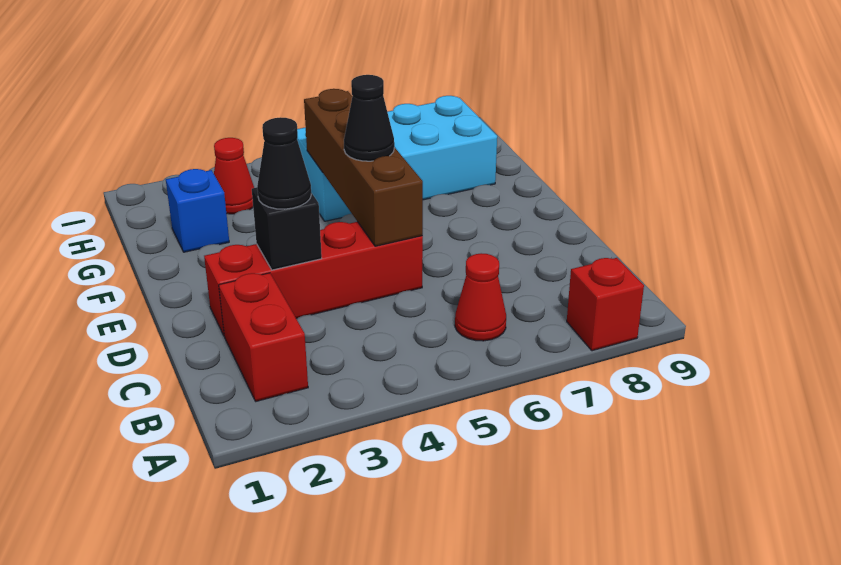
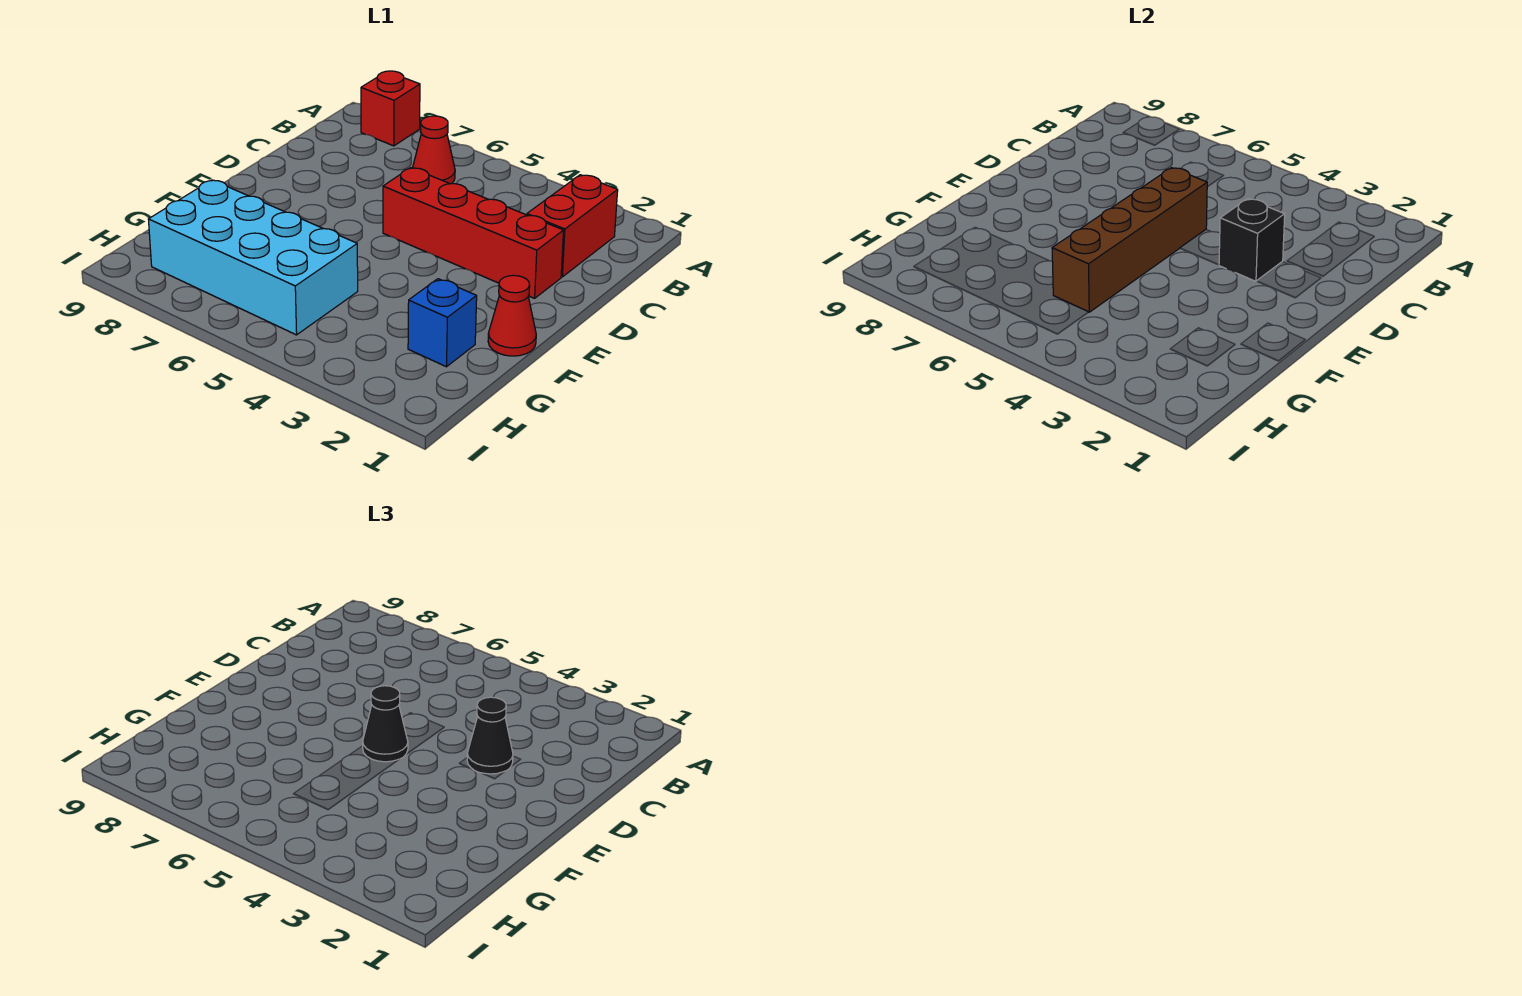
red 1x1 cone [214,138,254,214] -> red 1x1 cone moved to [488,275,536,356]

